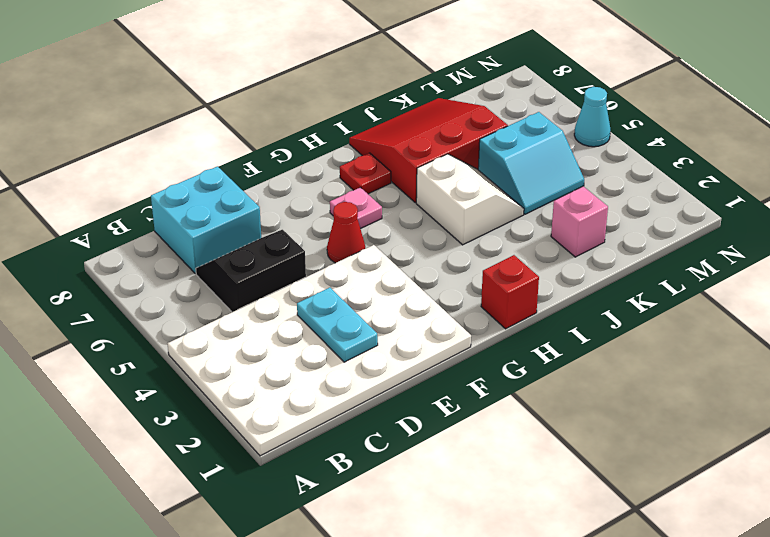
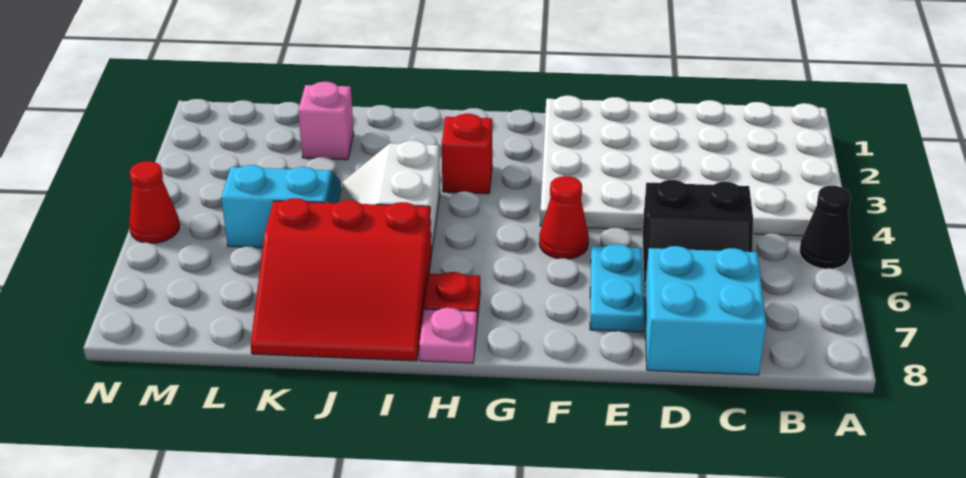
none -> black 1x1 cone [799,186,851,269]
cyan 1x2 plate [297,288,378,362] -> cyan 1x2 plate moved to [590,244,644,332]
pink 1x1 plate [330,187,382,229] -> pink 1x1 plate moved to [419,308,477,363]
red 1x1 brick [481,255,539,329] -> red 1x1 brick moved to [442,114,492,194]
cyan 1x1 cone [574,87,611,147] -> red 1x1 cone [129,161,180,243]

